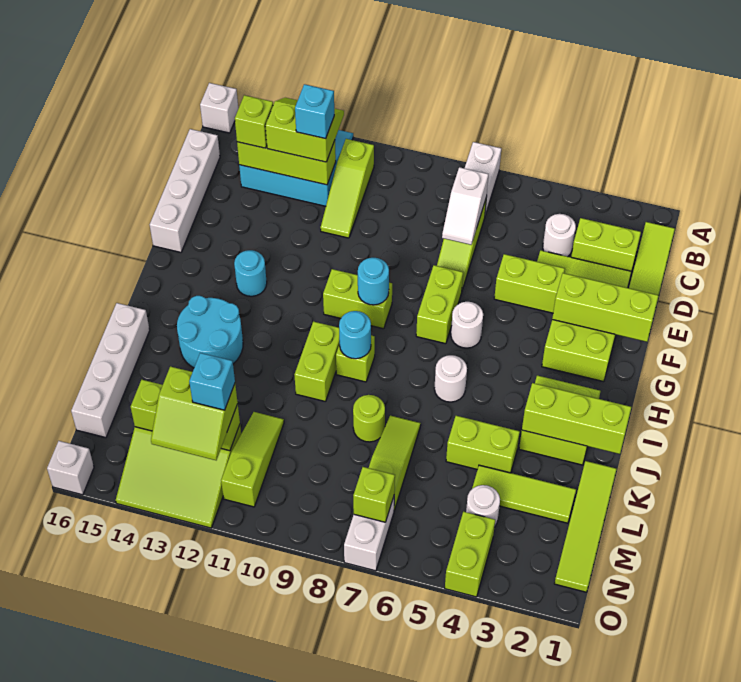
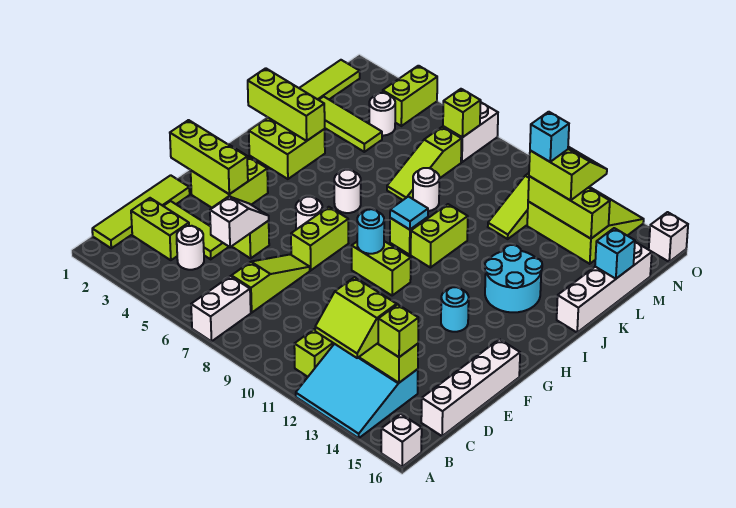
white 1x2 slope [442,167,488,245] -> white 1x2 slope moved to [210,196,269,247]
cyan 1x1 brick [295,84,334,139] -> cyan 1x1 brick moved to [595,228,635,279]
cyan 1x1 round brick [339,311,371,359] -> cyan 1x1 tile [390,197,428,230]
lime 1x2 brick [446,416,520,473] -> none
lime 1x1 round brick [353,395,385,442] -> white 1x1 round brick [413,168,439,211]

